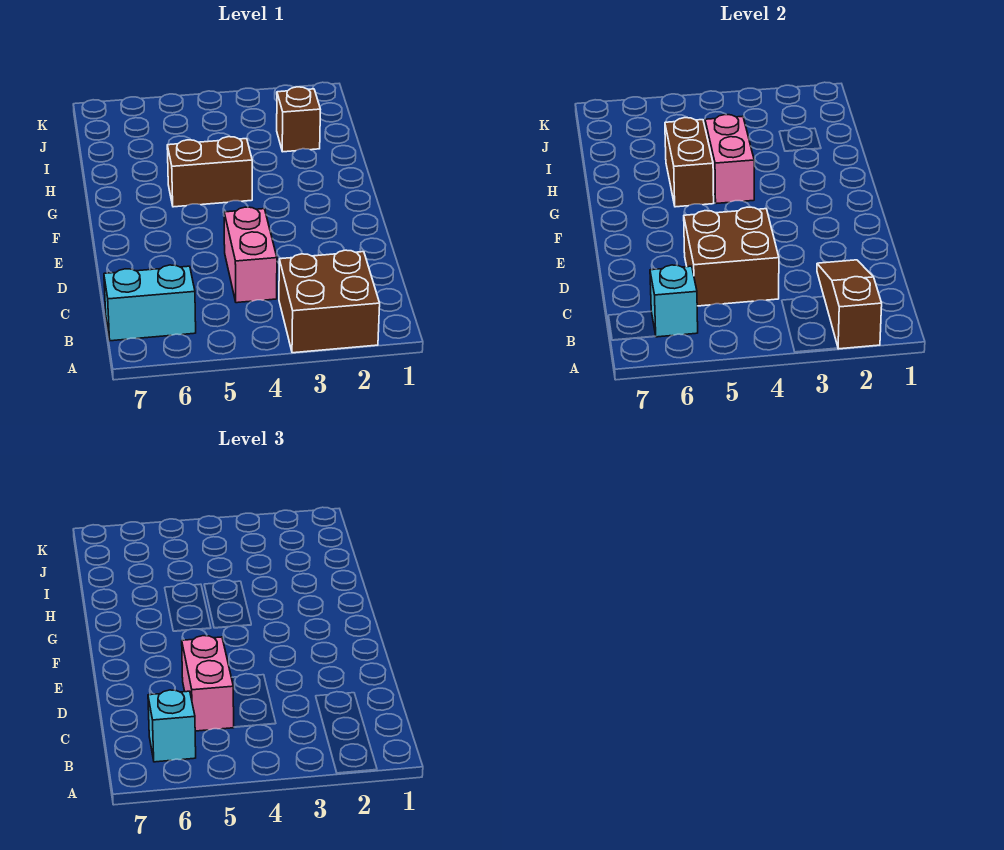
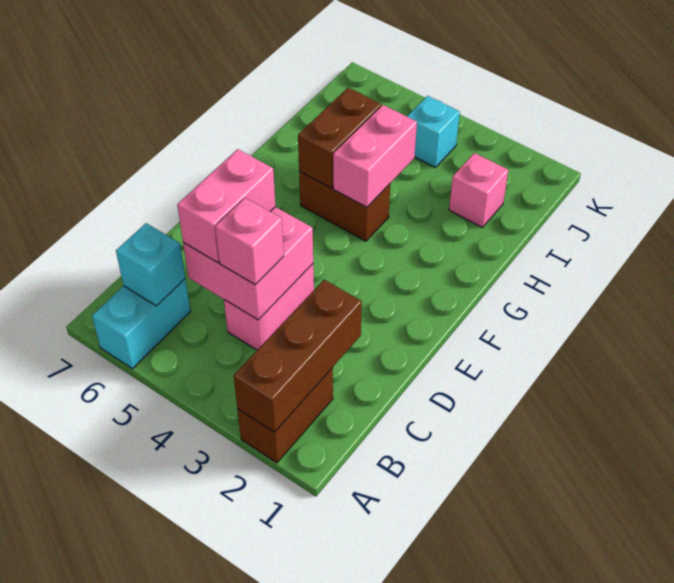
brown 2x2 brick [279,250,380,353] -> brown 1x2 brick [238,368,333,463]
brown 1x3 slope [817,260,882,349] -> brown 1x3 brick [234,280,362,432]
cyan 1x2 brick [104,265,196,341] -> cyan 1x2 brick turned to [92,279,190,369]
cyan 1x1 brick [148,690,196,762] -> cyan 1x1 brick moved to [407,96,460,167]
brown 2x2 brick [684,207,779,306] -> pink 2x2 brick [183,207,313,320]
none -> pink 1x1 brick [215,198,284,285]
brown 1x1 brick [277,87,321,152] -> pink 1x1 brick [449,153,508,227]

